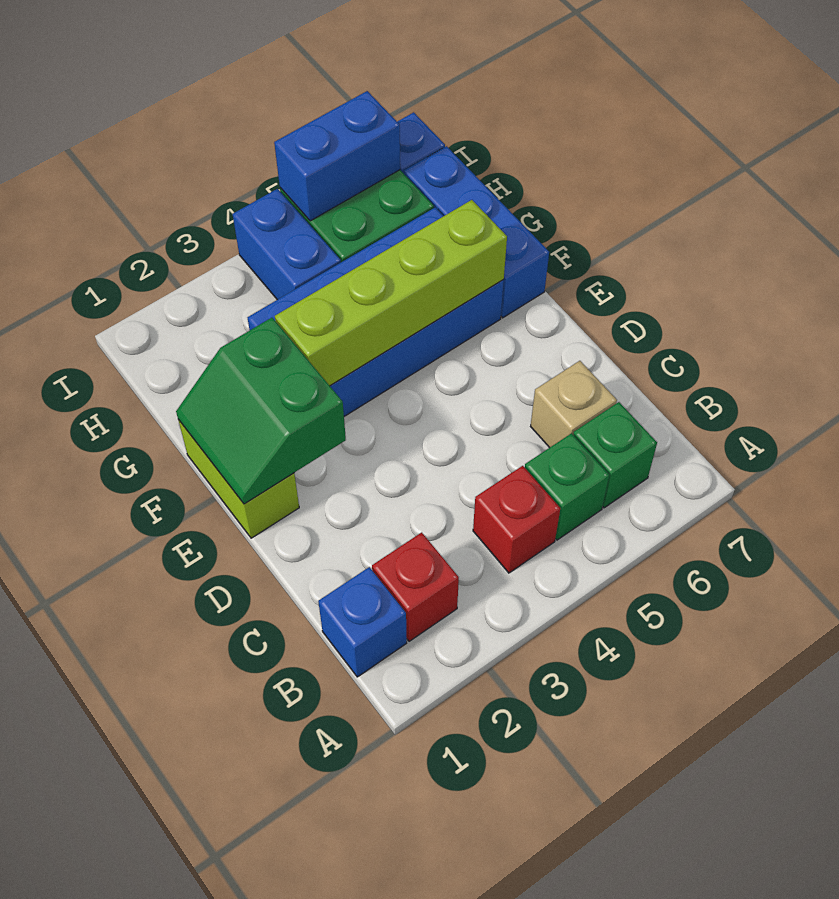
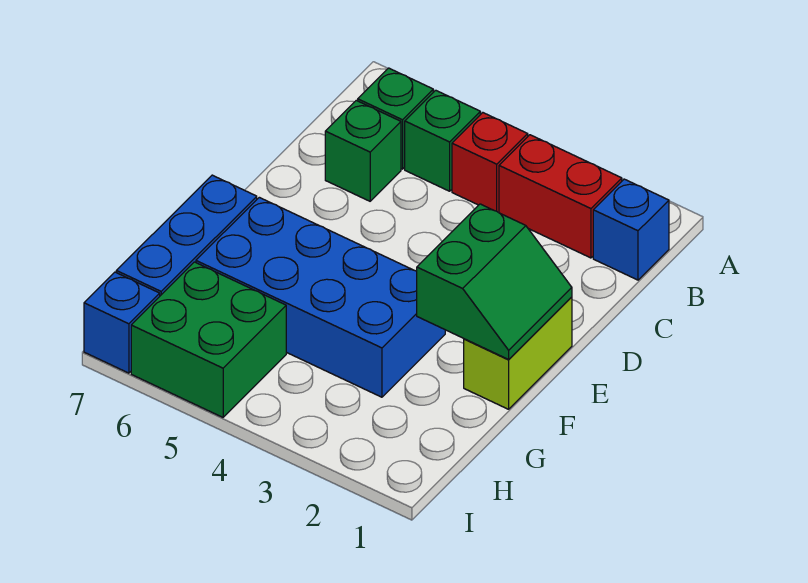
red 1x1 brick [372,532,459,641] -> red 1x2 brick [499,135,622,258]
tan 1x1 brick [531,361,617,448] -> green 1x1 brick [325,100,401,201]
lime 1x4 brick [275,200,507,386] -> none
blue 1x2 brick [233,189,341,300] -> none
blue 1x2 brick [274,91,400,221] -> none

